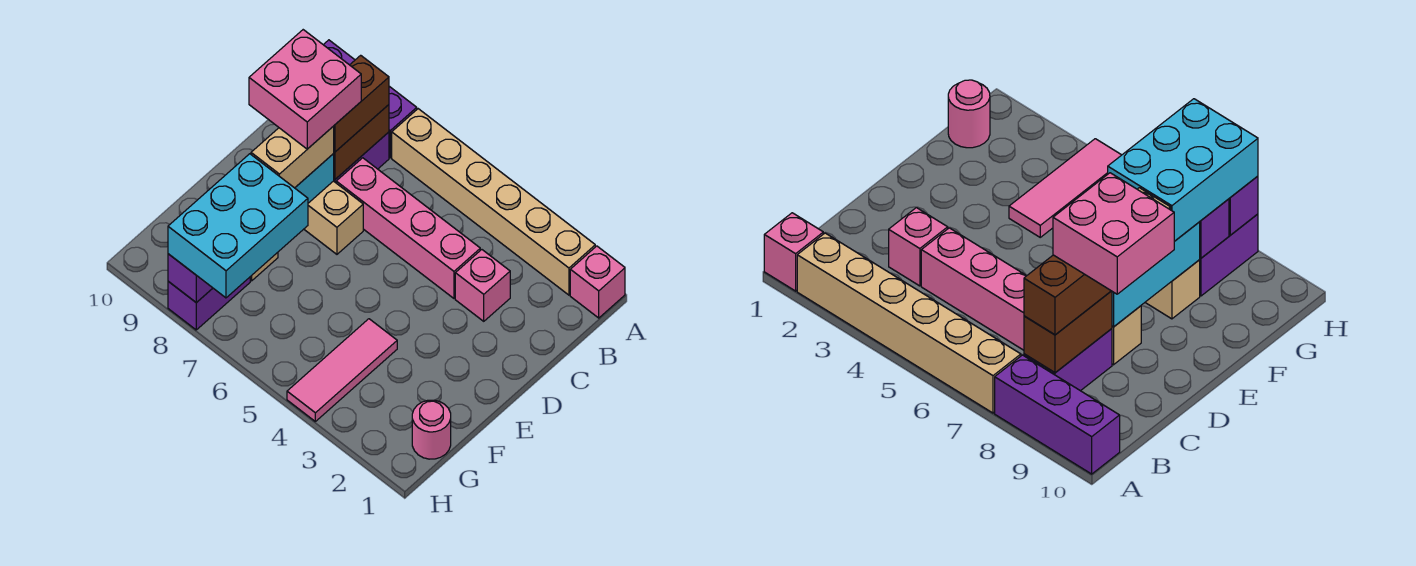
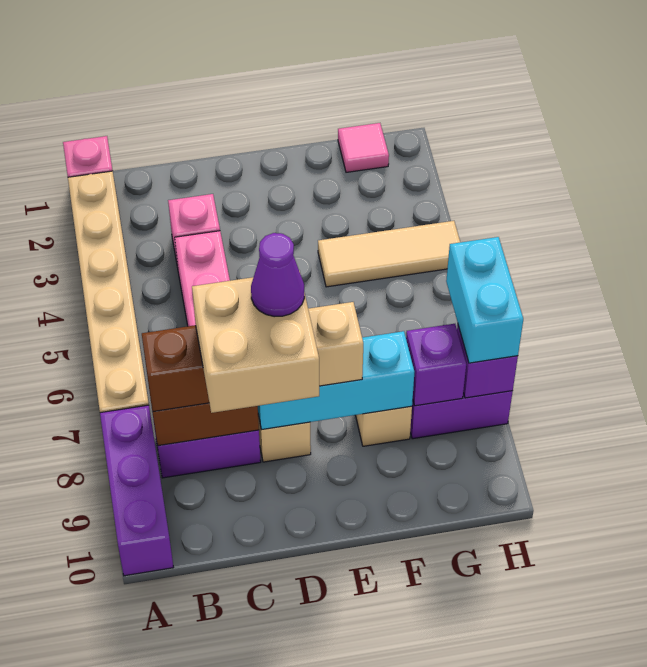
pink 2x2 brick [249,30,361,149] -> tan 2x2 brick [192,271,319,413]
none -> purple 1x1 cone [251,233,304,317]
pink 1x3 tile [287,319,397,421] -> tan 1x3 tile [318,221,460,287]
cyan 2x3 brick [168,154,308,298] -> cyan 1x2 brick [446,237,523,363]
pink 1x1 round brick [412,400,451,459] -> pink 1x1 tile [338,123,389,172]

